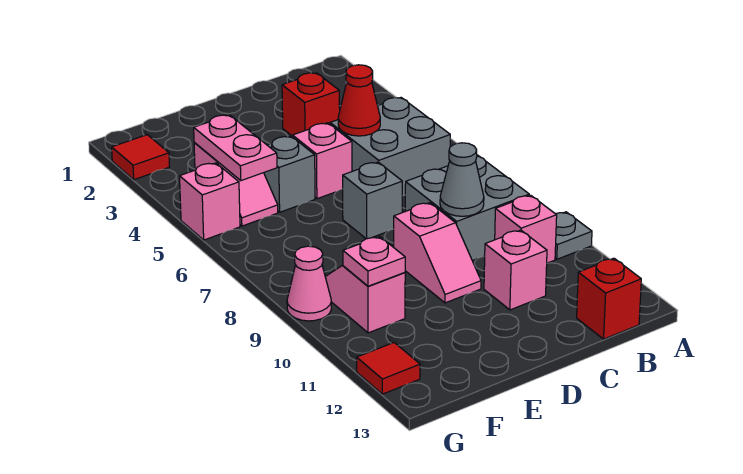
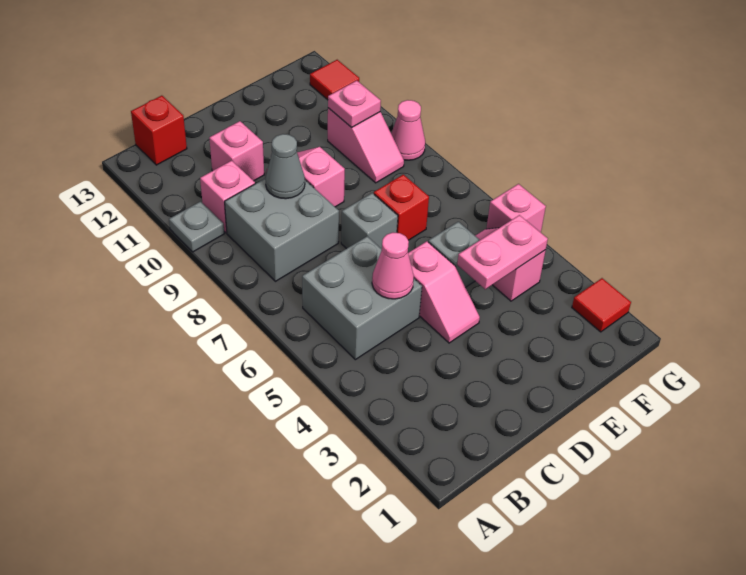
red 1x1 brick [282,73,340,136] -> red 1x1 brick moved to [374,175,429,240]
red 1x1 cone [338,65,380,136] -> pink 1x1 cone [372,233,414,299]
pink 1x2 plate [194,115,277,181] -> pink 1x2 plate turned to [457,215,548,289]

